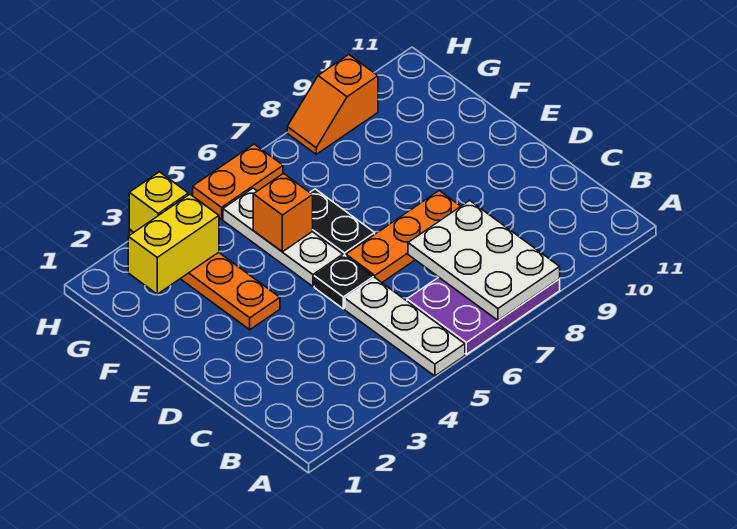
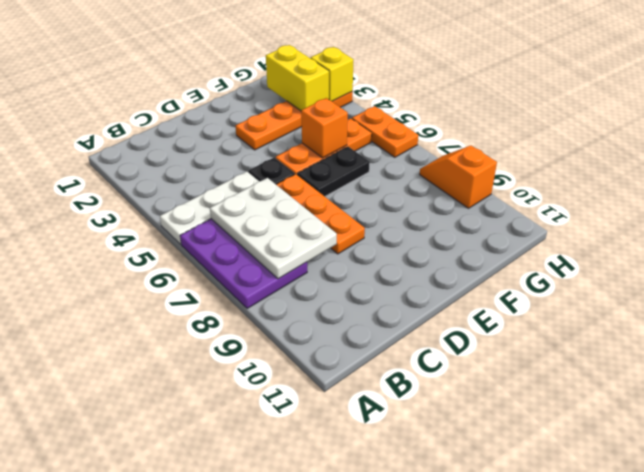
white 2x3 plate [408,200,560,320] -> white 2x3 plate turned to [210,178,337,279]
white 1x3 plate [223,188,343,286] -> orange 1x3 plate [276,118,372,175]

